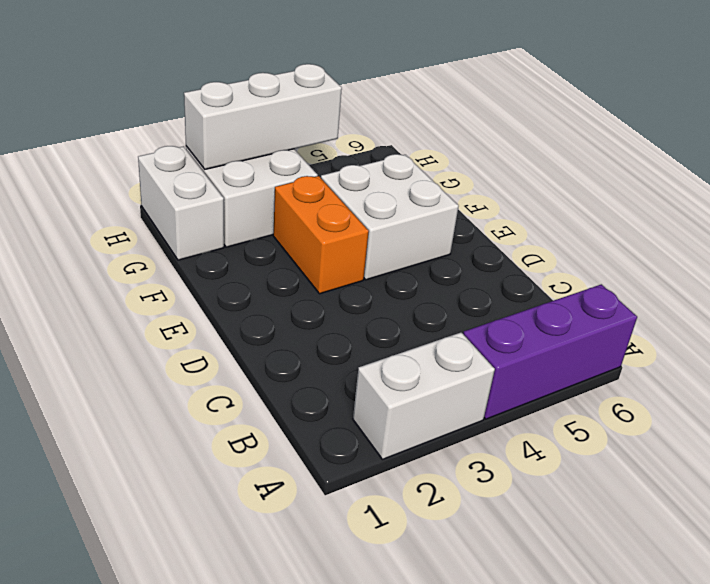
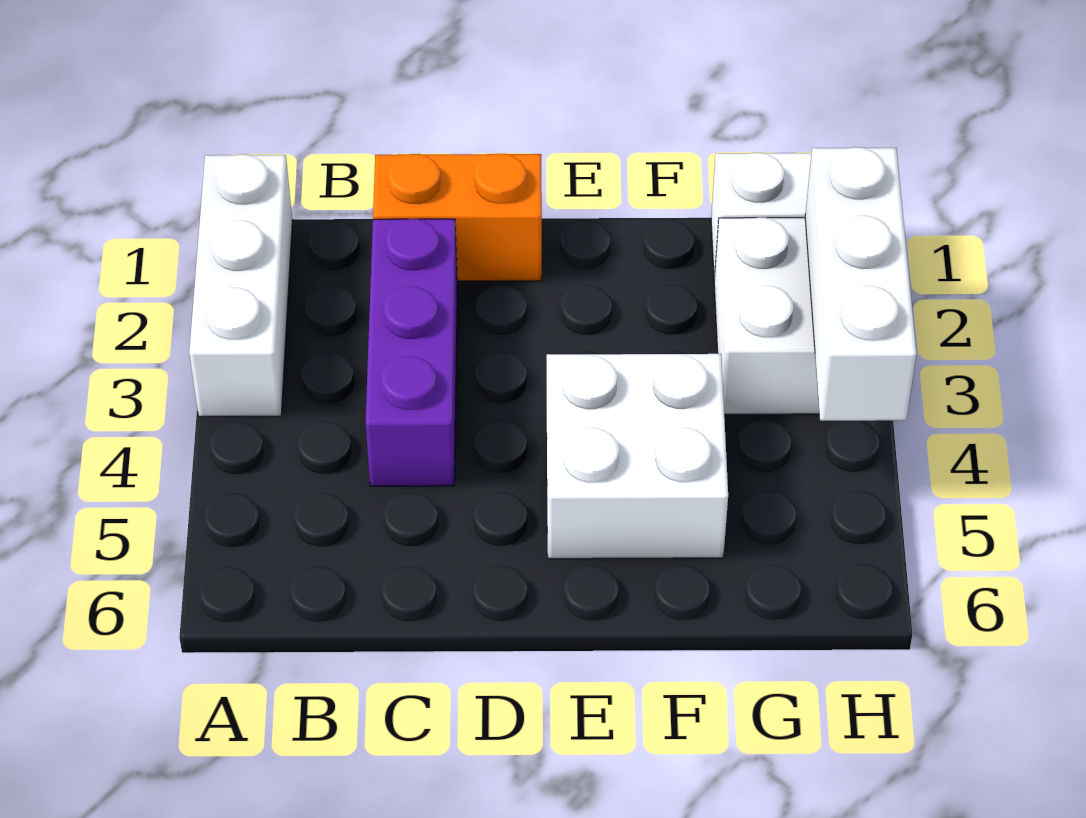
white 1x2 brick [353,332,495,459] -> white 1x3 brick [189,154,292,417]
purple 1x3 brick [463,284,637,419] -> purple 1x3 brick moved to [366,219,457,486]
orange 1x2 brick [273,176,369,294] -> orange 1x2 brick moved to [373,154,542,281]

